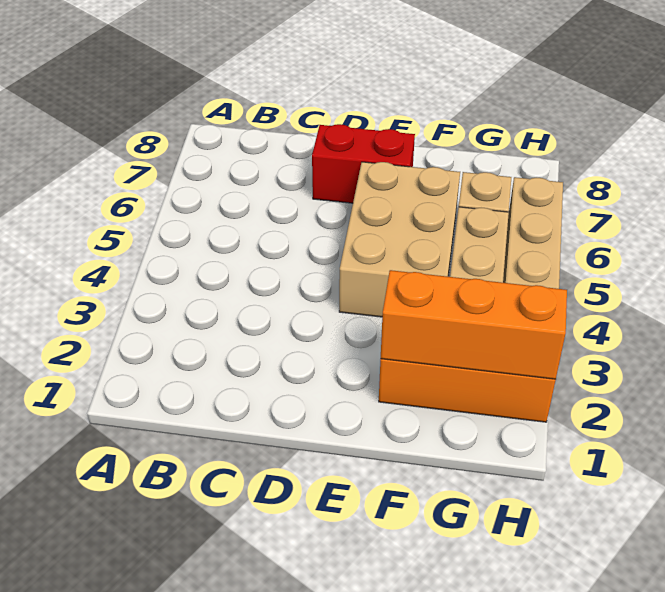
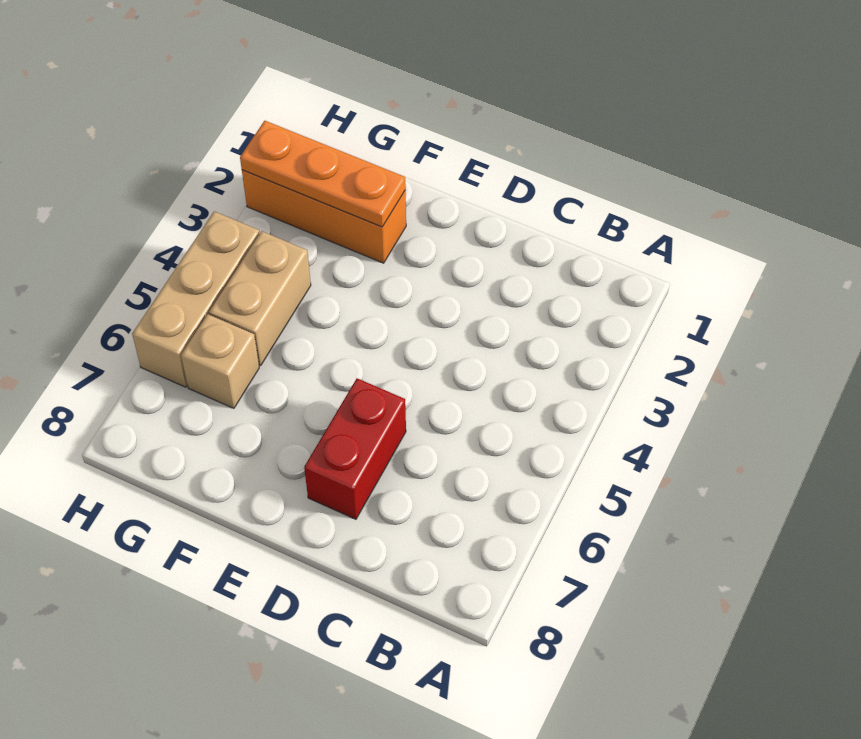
red 1x2 brick [312,124,415,203] -> red 1x2 brick turned to [304,378,406,519]
tan 2x3 brick [339,162,460,317] -> none
orange 1x3 brick [381,270,567,379] -> orange 1x3 plate [240,121,406,227]

